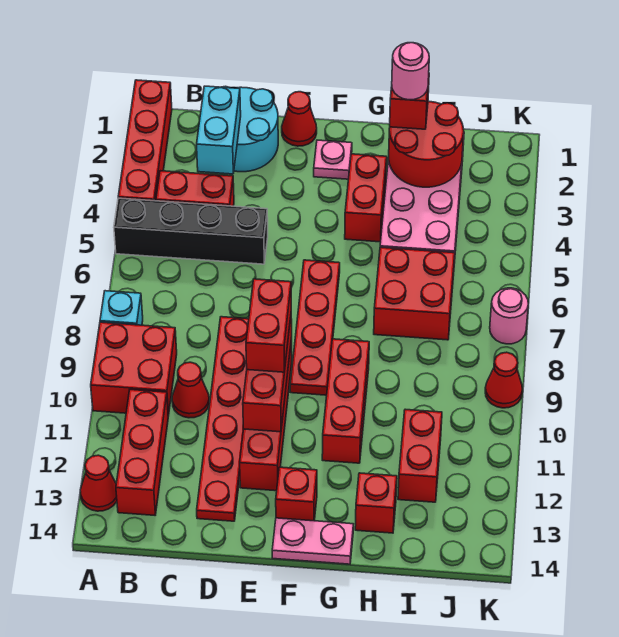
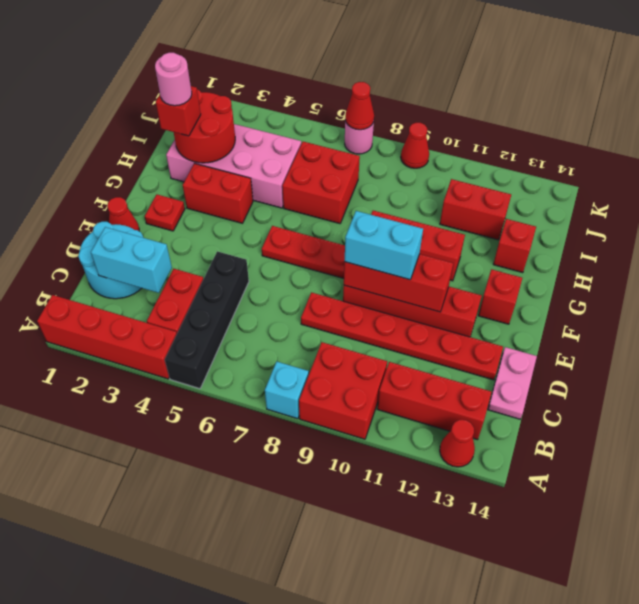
red 1x1 cone [172,362,209,418] -> red 1x1 cone moved to [345,82,374,130]
red 1x2 brick [246,279,291,372] -> cyan 1x2 brick [344,211,423,280]
pink 1x1 plate [314,140,352,179] -> red 1x1 plate [145,195,185,231]
pink 1x2 plate [272,518,353,564] -> pink 1x2 plate moved to [488,347,537,419]

